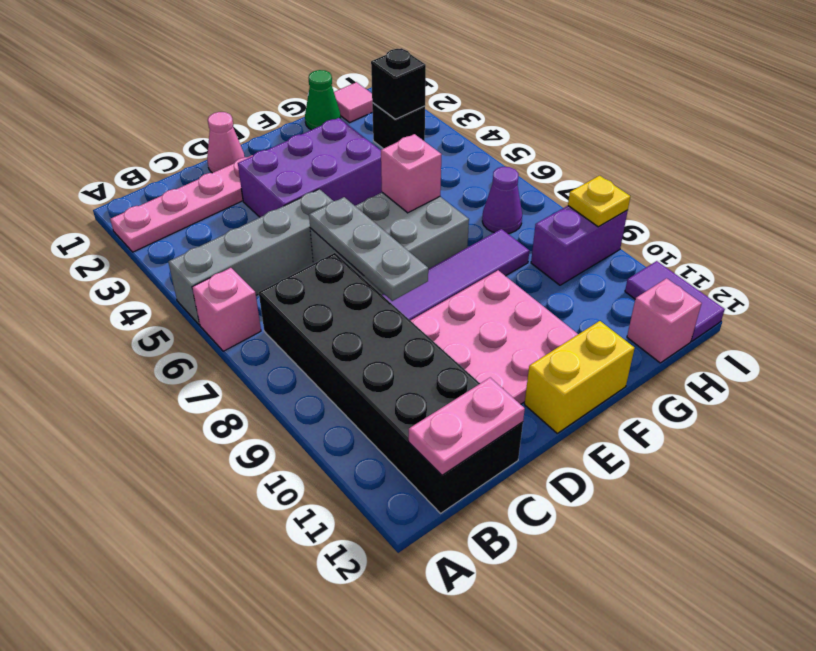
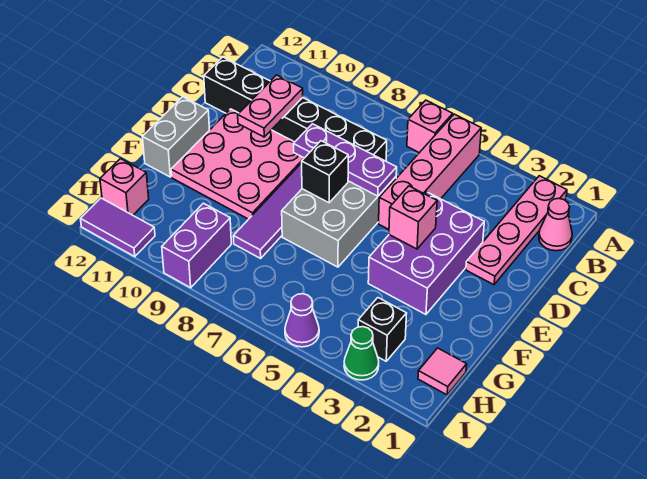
grey 1x4 brick [168,189,333,325] -> pink 1x4 brick [379,114,481,229]
black 2x6 brick [259,253,523,513] -> black 1x6 brick [204,57,387,161]
pink 1x2 plate [409,378,525,475] -> pink 1x2 plate moved to [238,75,303,137]
pink 1x1 cone [207,112,245,173] -> pink 1x1 cone moved to [539,199,572,251]
grey 1x3 plate [309,197,428,301] -> purple 1x3 plate [294,124,397,196]
yellow 1x2 brick [524,321,635,433] -> grey 1x2 brick [143,97,210,177]
pink 1x1 brick [381,134,442,213] -> pink 1x1 brick moved to [389,186,437,249]
green 1x1 cone [305,70,341,130] -> green 1x1 cone moved to [344,327,379,380]
black 1x1 brick [371,48,426,119] -> black 1x1 brick moved to [302,141,348,203]
purple 1x1 cone [482,167,522,234] -> purple 1x1 cone moved to [285,294,319,347]
yellow 1x1 plate [568,176,630,227] -> none

